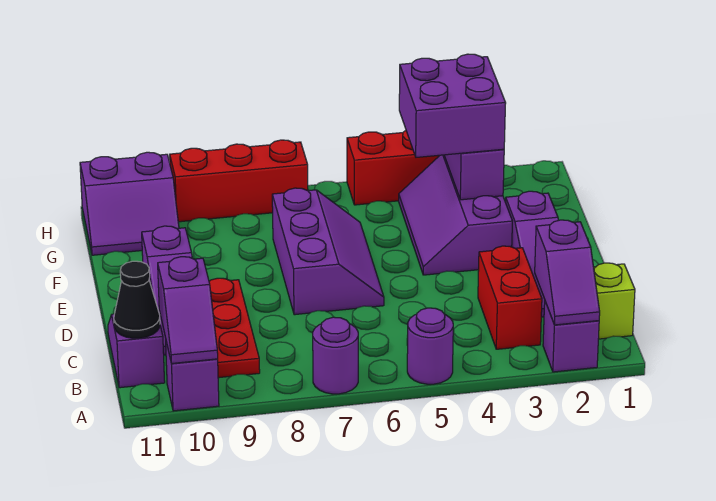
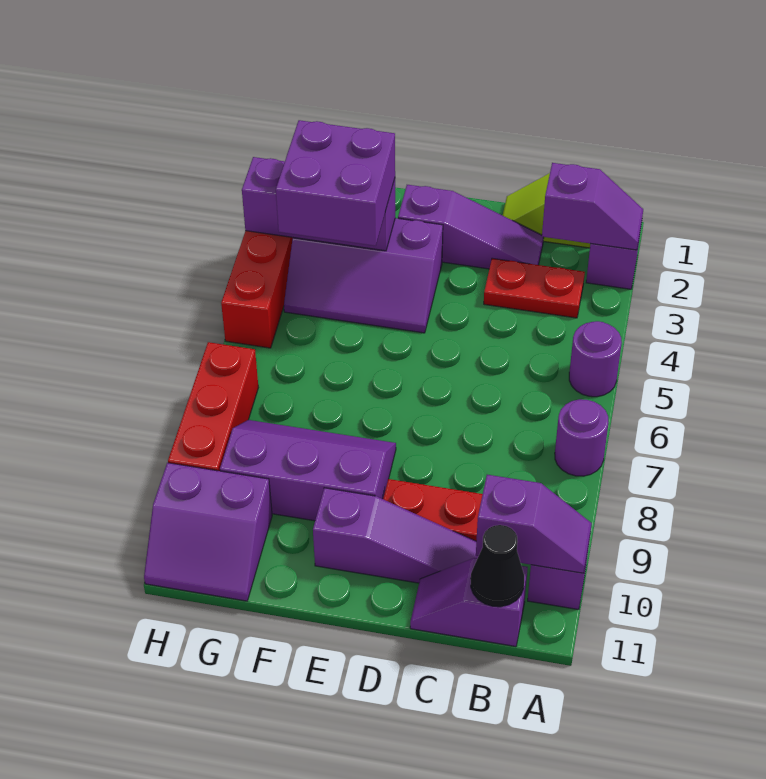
red 1x2 brick [478,246,542,349] -> red 1x2 plate [484,258,585,318]
purple 2x3 slope [272,188,384,315] -> purple 2x3 slope moved to [220,420,396,521]
purple 2x2 slope [80,152,179,255] -> purple 2x2 slope turned to [144,463,272,601]

